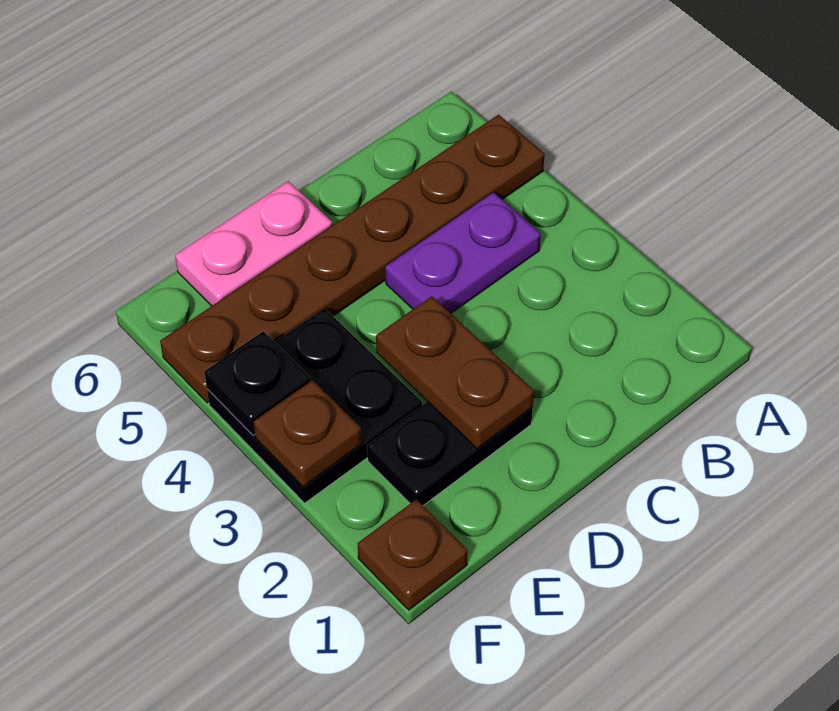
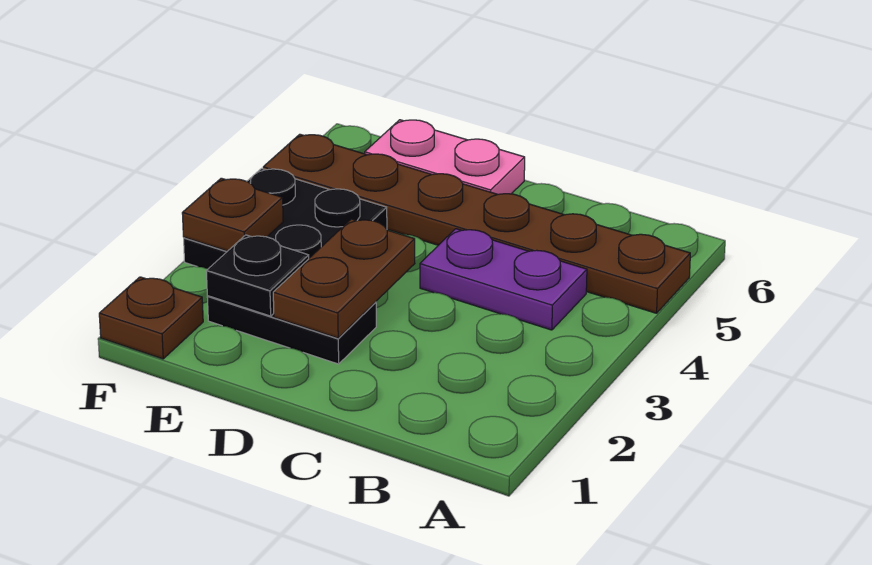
black 1x1 plate [204,331,310,435] -> black 1x1 plate moved to [206,235,309,316]

